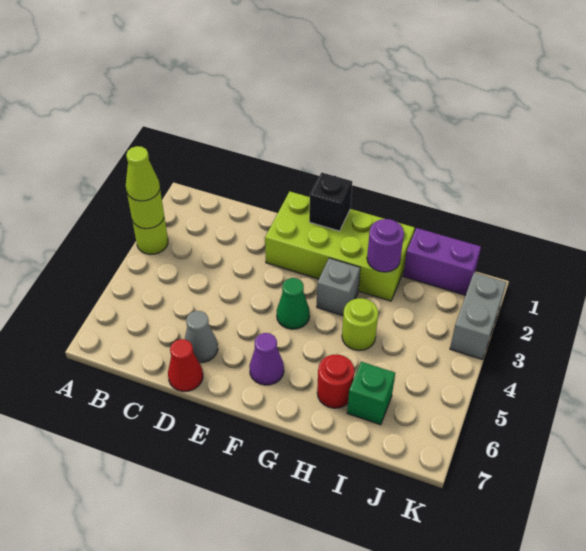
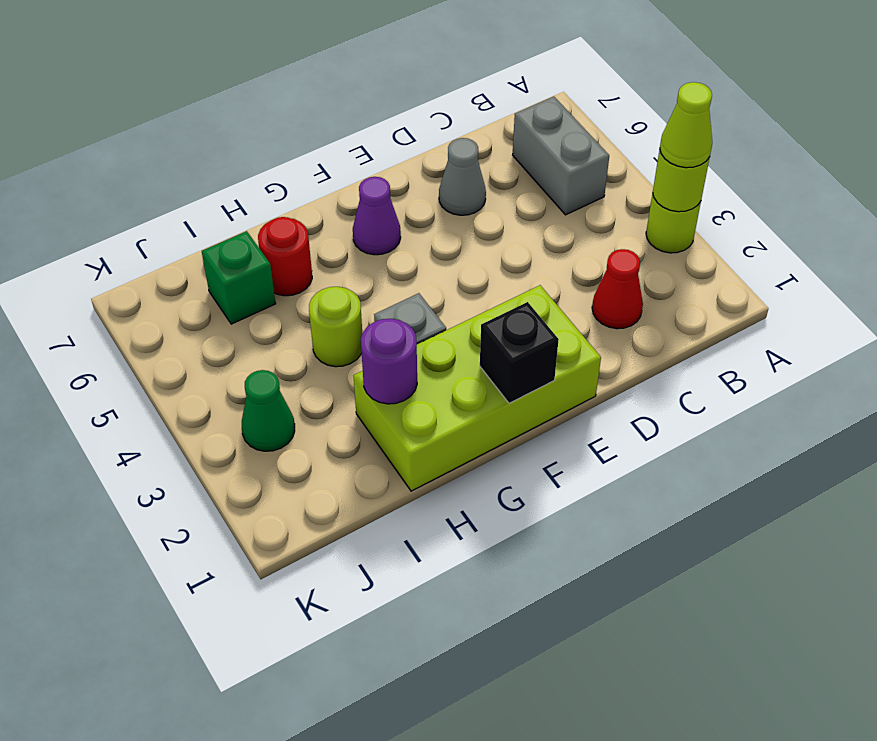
red 1x1 cone [168,339,203,392] -> red 1x1 cone moved to [592,249,643,329]
green 1x1 cone [277,278,310,329] -> green 1x1 cone moved to [242,370,295,451]
purple 1x2 brick [403,228,481,295] -> none
grey 1x2 brick [450,273,507,359] -> grey 1x2 brick moved to [513,97,609,215]

